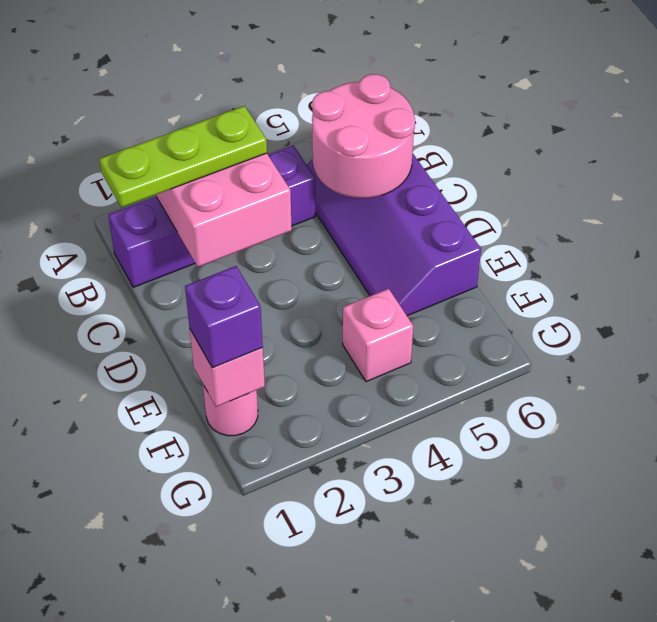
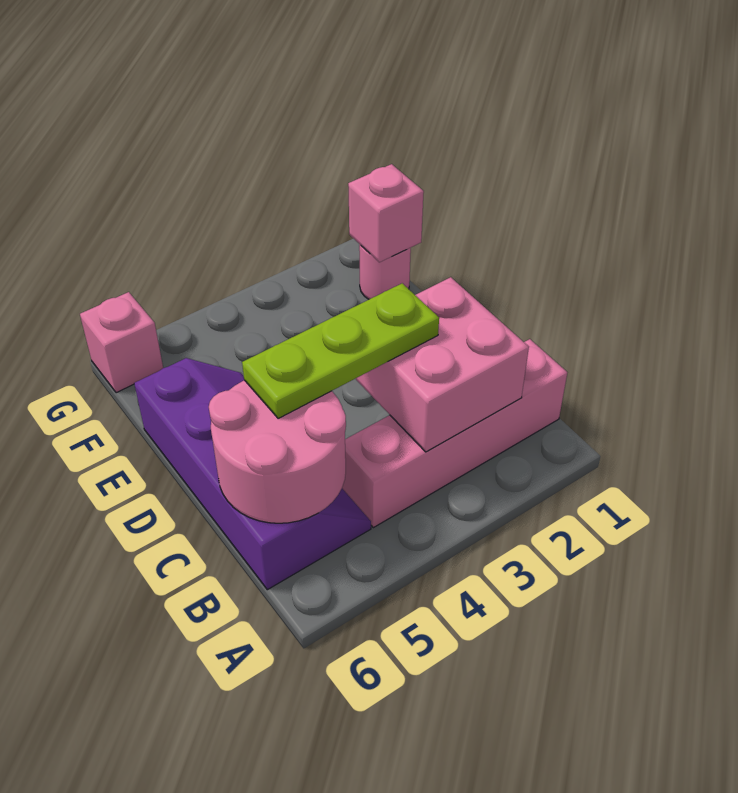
purple 1x4 brick [108,145,315,287] -> pink 1x4 brick [342,339,567,528]
lime 1x3 plate [99,106,267,208] -> lime 1x3 plate moved to [242,283,439,419]
purple 1x1 brick [185,266,263,368] -> none
pink 1x1 brick [343,289,413,382] -> pink 1x1 brick moved to [80,292,163,393]

